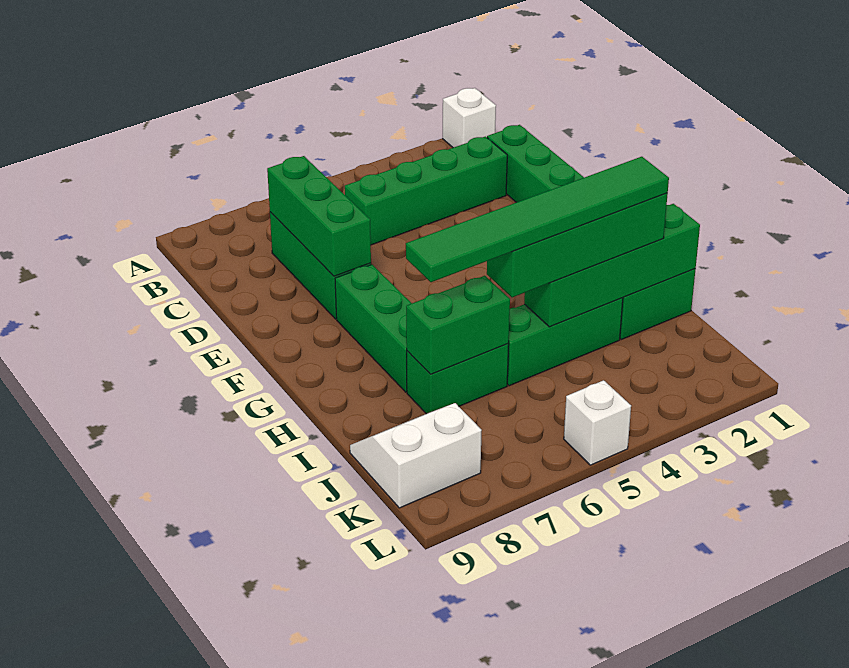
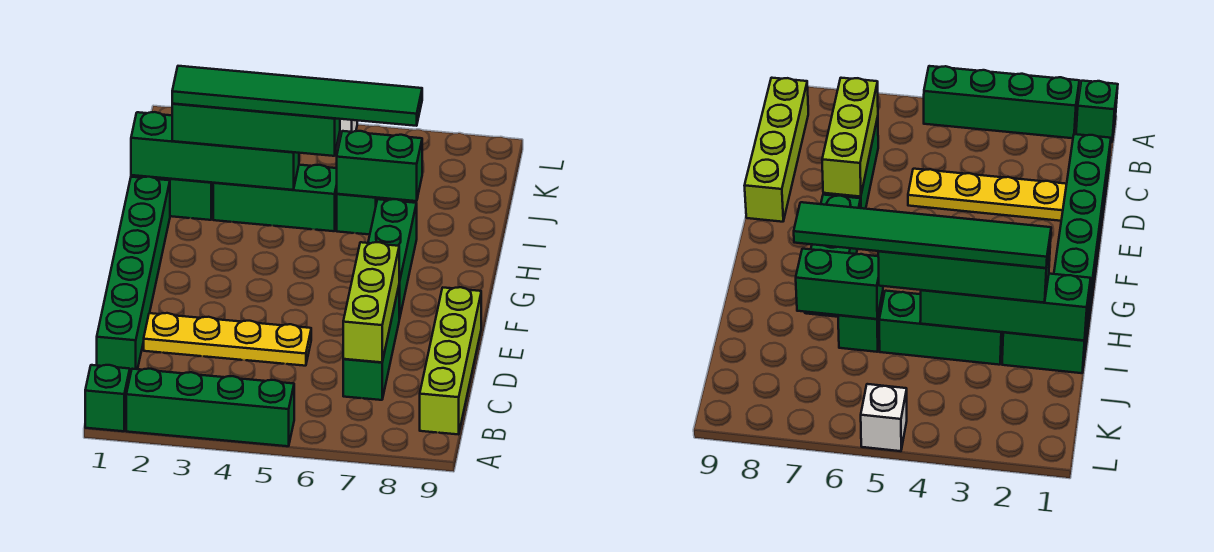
white 1x1 brick [443,88,496,148] -> green 1x1 brick [85,365,130,431]
none -> lime 1x4 brick [420,287,481,434]
green 1x4 brick [345,137,507,245] -> green 1x4 brick moved to [126,369,294,446]
green 1x3 brick [267,156,371,276] -> lime 1x3 brick [343,242,399,362]
none -> yellow 1x4 plate [144,313,311,366]
green 1x2 brick [407,344,509,414] -> green 1x1 brick [337,194,381,235]
white 2x2 slope [350,403,482,508] -> none

